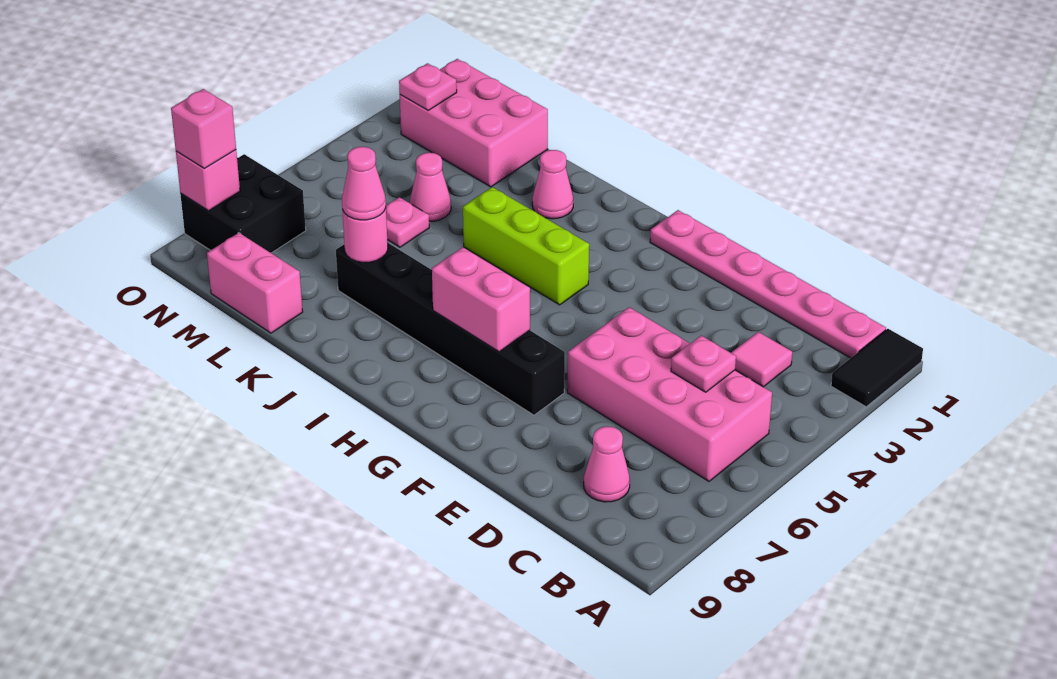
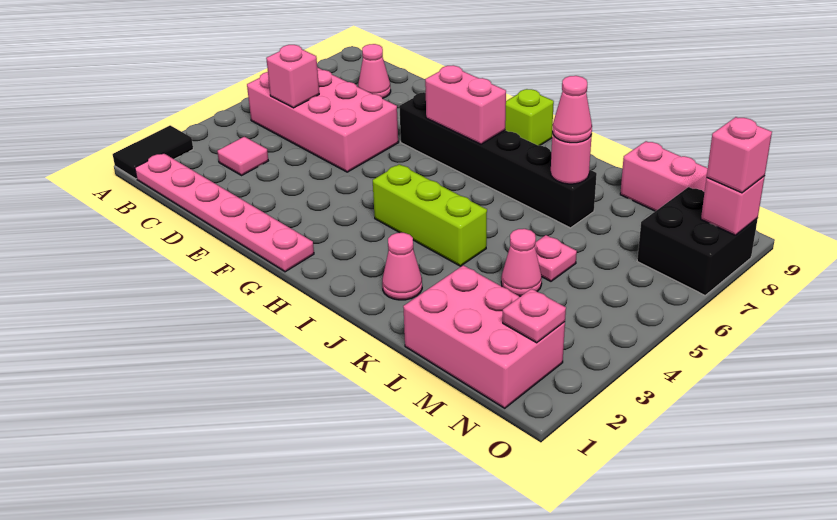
pink 1x1 plate [671,336,736,392] -> pink 1x1 brick [266,45,319,108]
none -> lime 1x1 brick [505,89,554,146]

